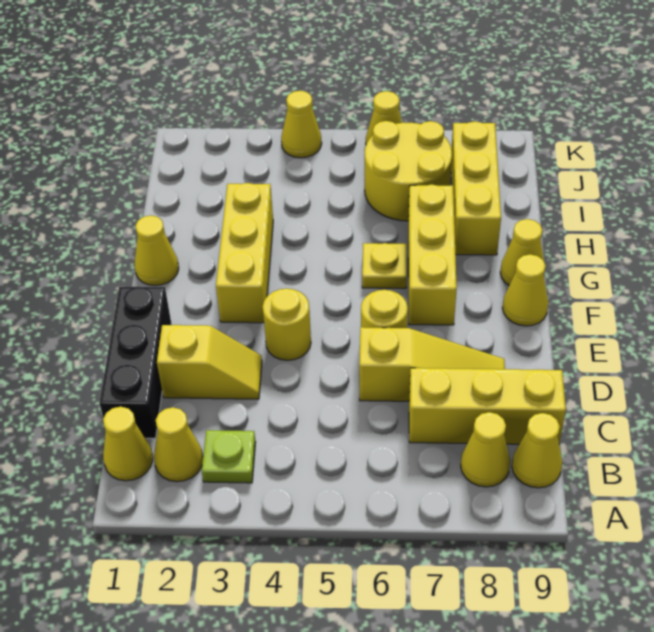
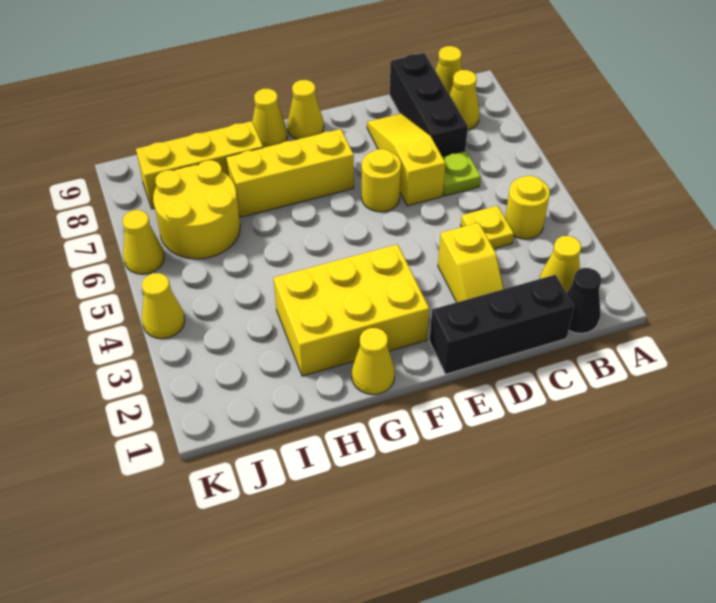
yellow 1x1 cone [103,407,153,481] -> black 1x1 cone [567,268,601,333]
lime 1x1 plate [202,430,256,483] -> lime 1x1 plate moved to [443,151,481,196]
yellow 1x3 brick [409,368,566,444] -> black 1x3 brick [390,53,468,157]
yellow 1x2 slope [157,325,262,399] -> yellow 1x2 slope turned to [438,223,504,302]
yellow 1x1 round brick [263,288,311,360] -> yellow 1x1 round brick moved to [505,176,550,239]
yellow 1x3 brick [216,183,273,323] -> yellow 2x3 brick [274,244,429,376]
yellow 1x1 plate [362,243,407,288] -> yellow 1x1 plate moved to [461,206,514,249]

